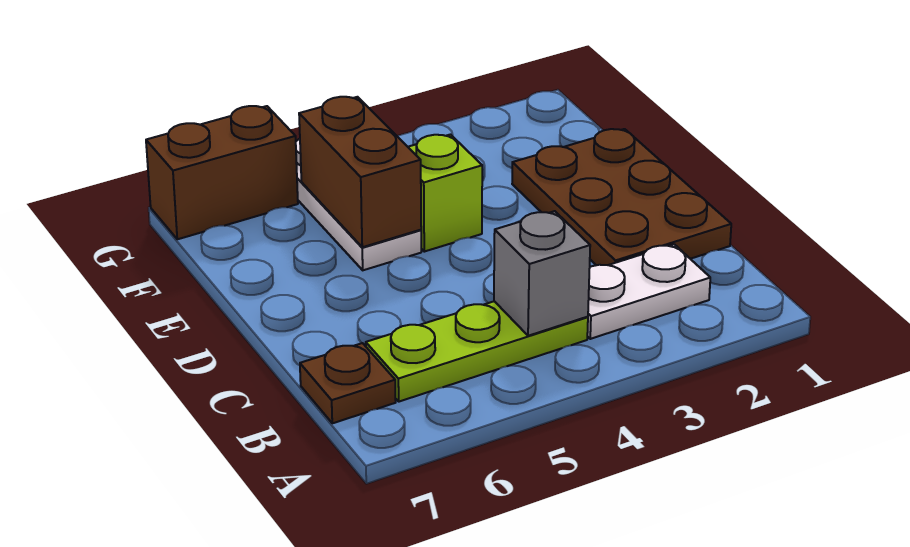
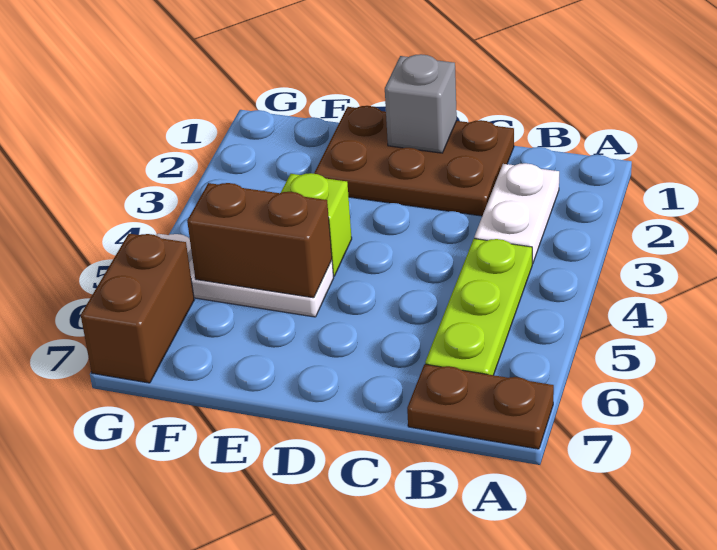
grey 1x1 brick [494,211,590,336] -> grey 1x1 brick moved to [385,54,457,153]
brown 1x1 plate [300,343,396,423] -> brown 1x2 plate [407,364,554,449]

